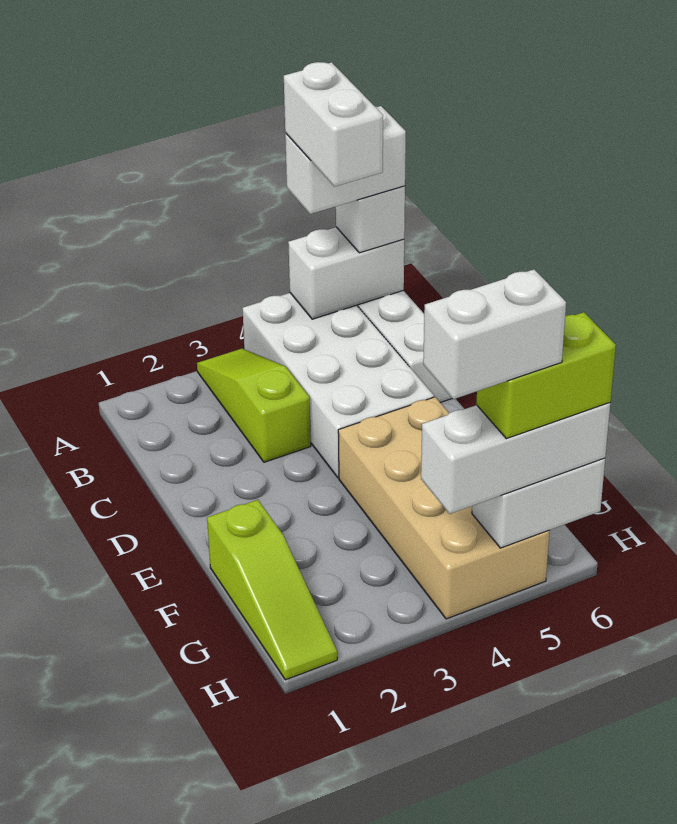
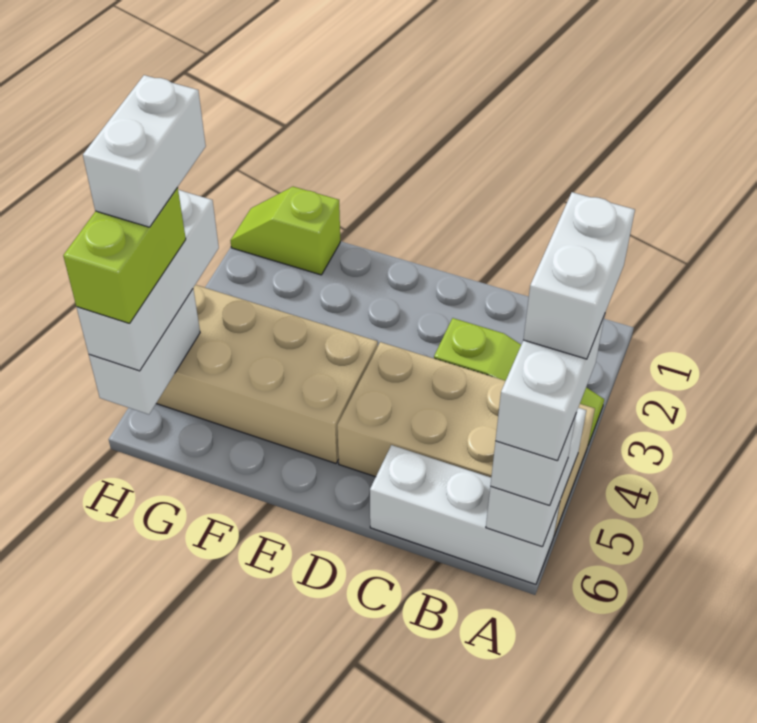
white 2x4 brick [242,293,434,478] -> tan 2x4 brick [337,342,595,535]
white 1x2 brick [284,62,383,187] -> white 1x2 brick turned to [523,192,635,359]
lime 1x3 slope [207,500,337,680] -> lime 1x2 slope [230,187,340,275]

